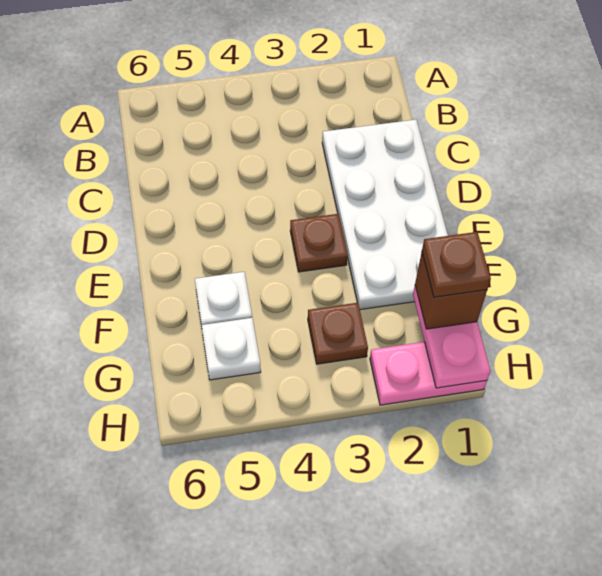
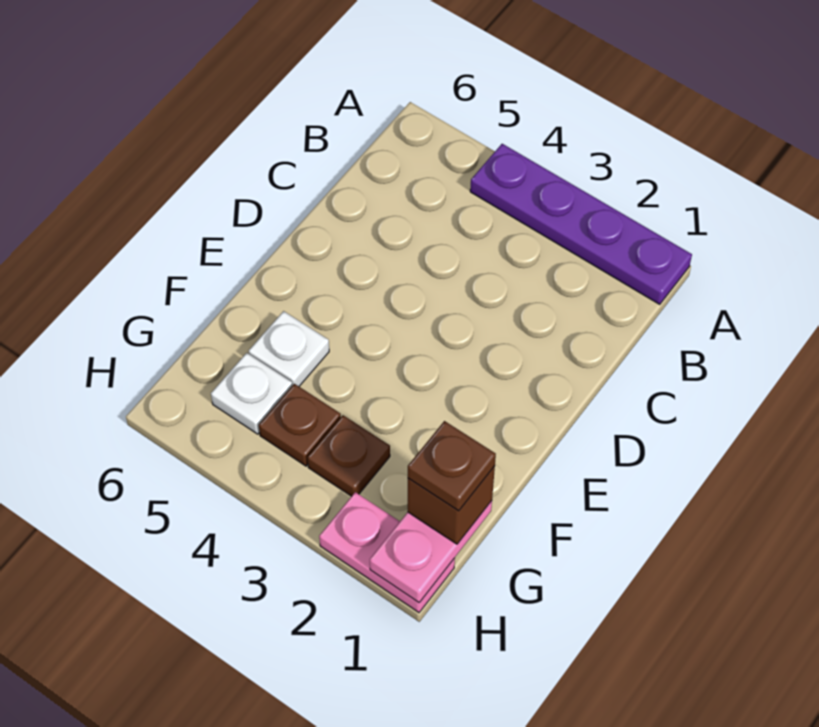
none -> purple 1x4 plate [470,144,692,304]
white 2x4 plate [322,120,448,310] -> none
brown 1x1 plate [290,214,348,272] -> brown 1x1 plate moved to [259,384,341,466]

